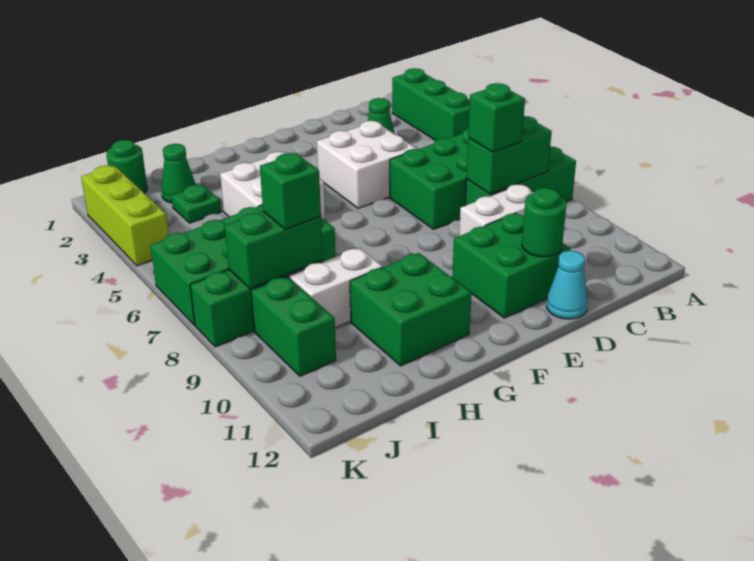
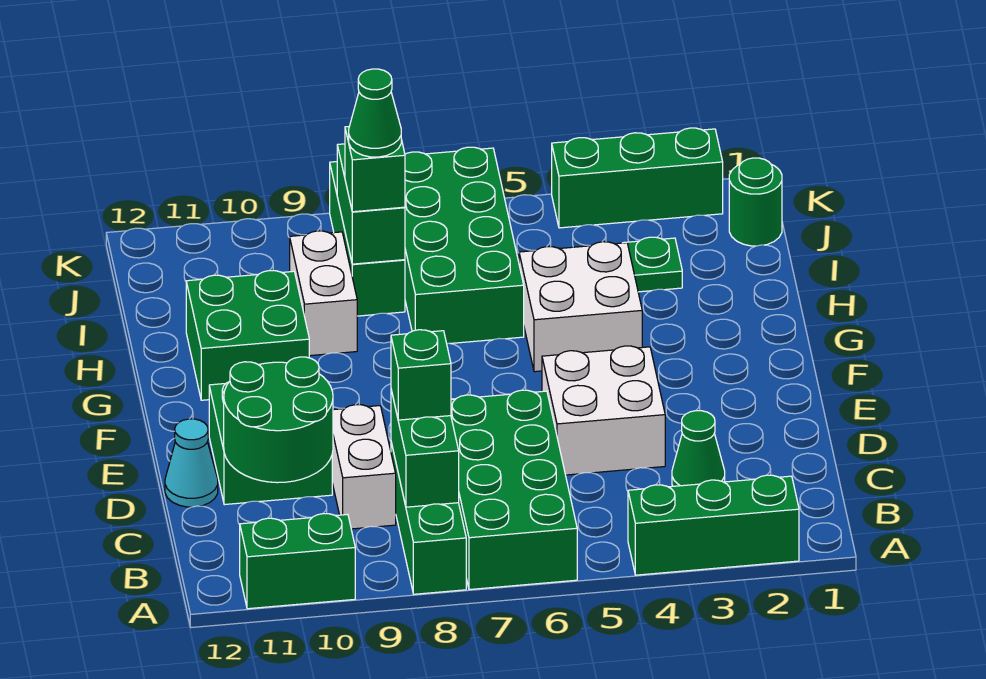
green 1x1 round brick [522,188,567,257] -> green 2x2 round brick [224,357,333,483]
green 1x1 cone [161,144,196,203] -> green 1x1 cone moved to [349,69,401,157]
green 1x2 brick [251,276,336,376] -> green 1x2 brick moved to [240,514,355,609]
lime 1x3 brick [81,165,169,266] -> green 1x3 brick [552,128,723,228]

